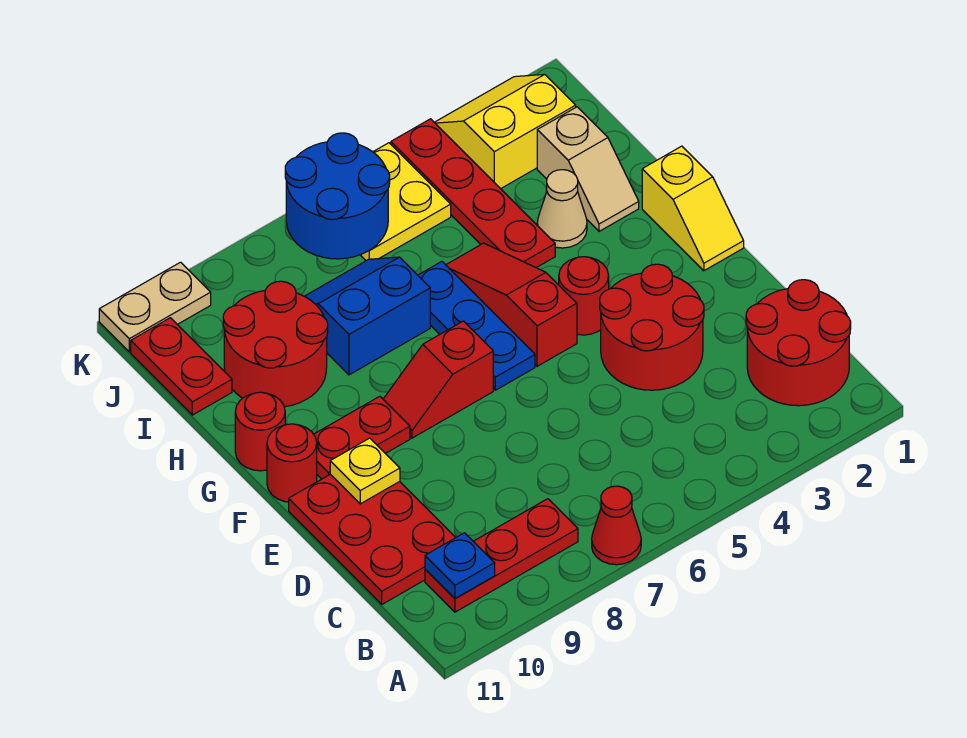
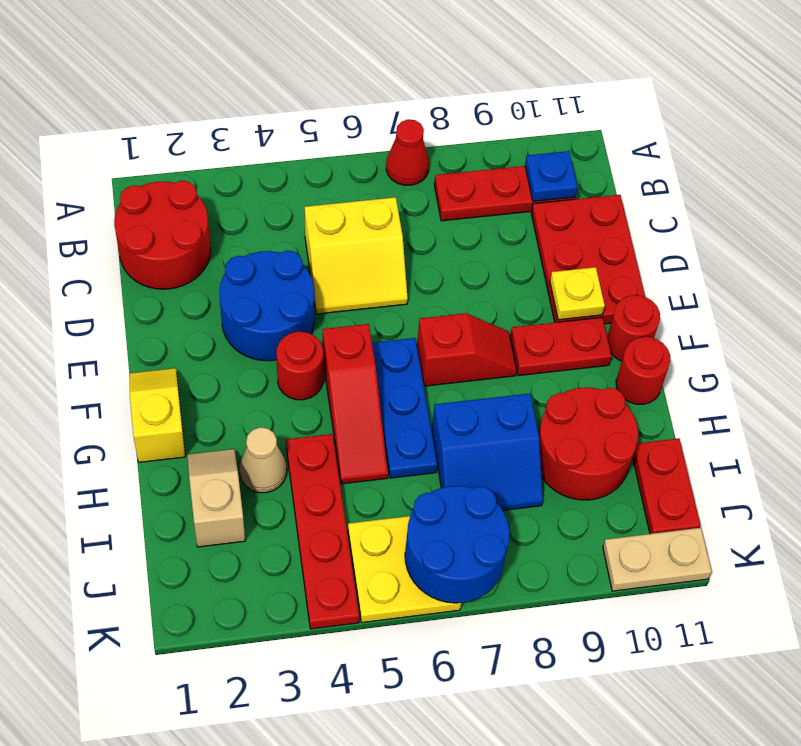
red 2x2 round brick [600,264,704,390] -> blue 2x2 round brick [219,251,314,361]
yellow 2x2 slope [434,74,576,189] -> yellow 2x2 slope moved to [305,197,408,314]

